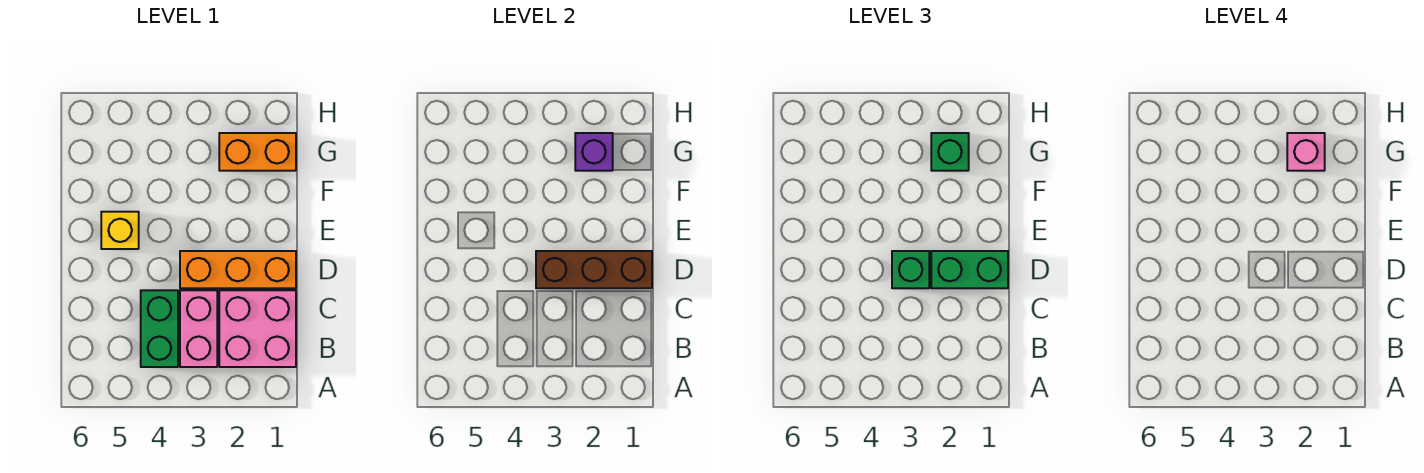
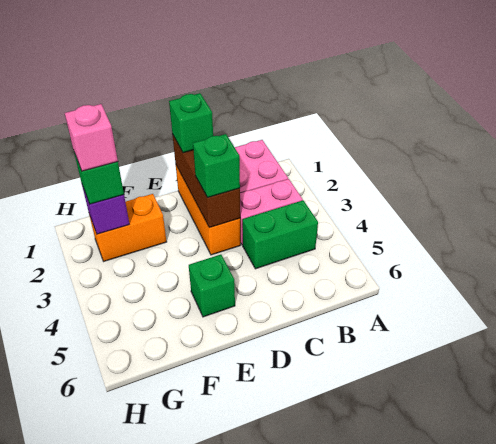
green 1x2 brick [931,251,1008,288] -> green 1x1 brick [169,93,213,153]
yellow 1x1 brick [101,212,139,249] -> green 1x1 brick [189,255,235,317]
orange 1x2 brick [219,133,296,171] -> orange 1x2 brick turned to [89,194,167,261]

